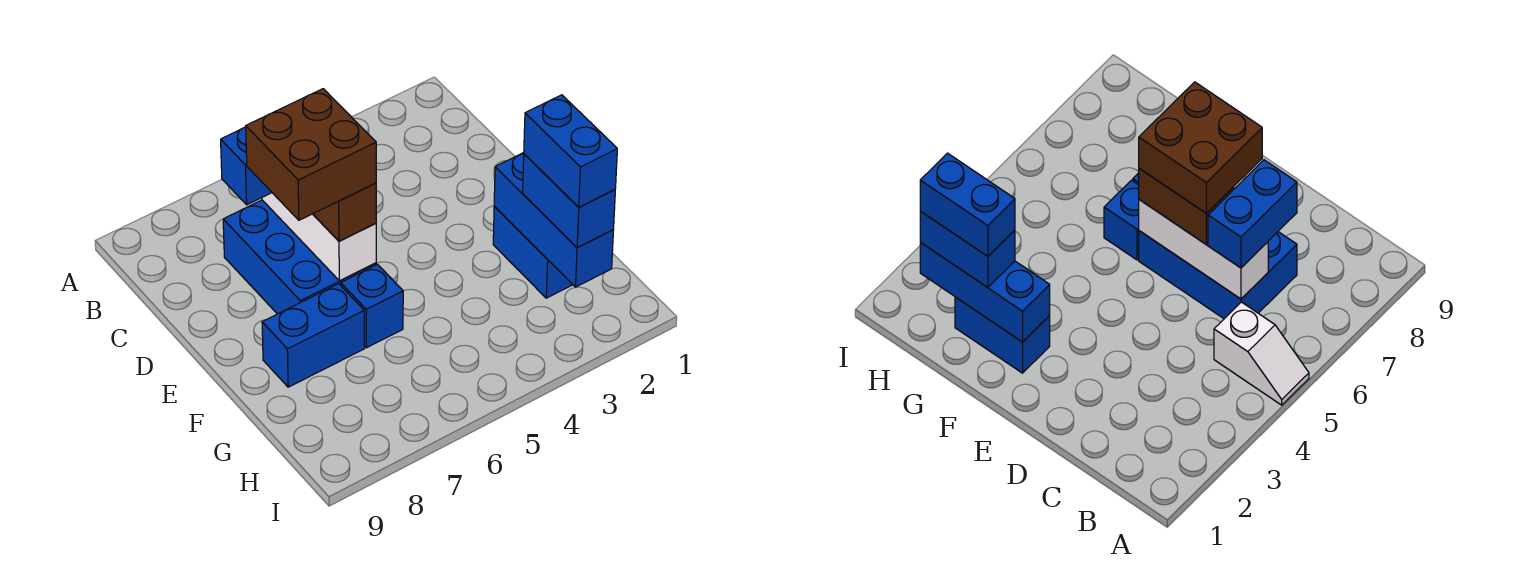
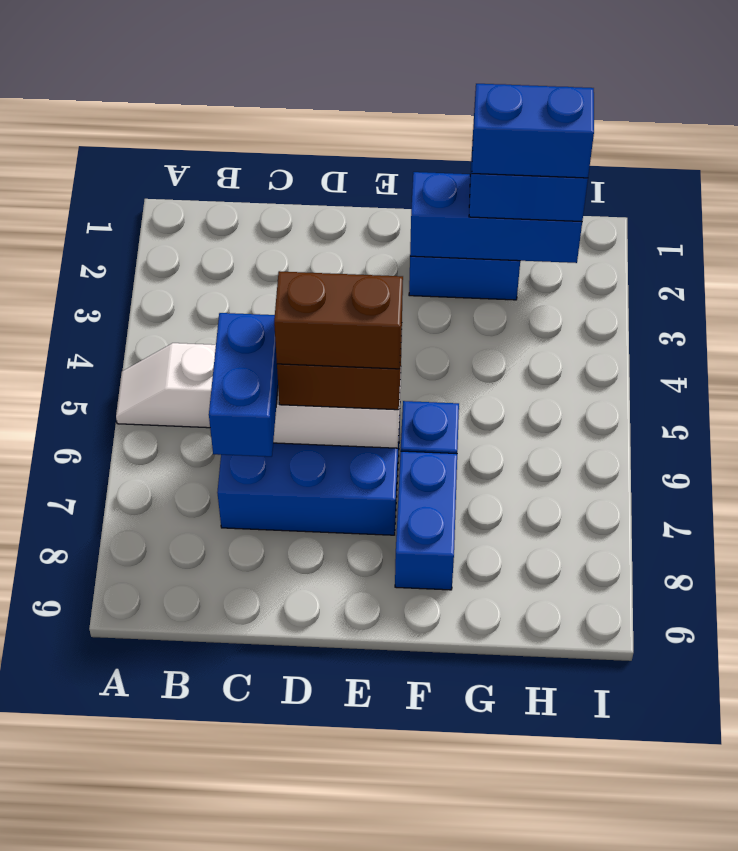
brown 2x2 brick [246,89,376,220] -> brown 1x2 brick [274,271,403,369]

